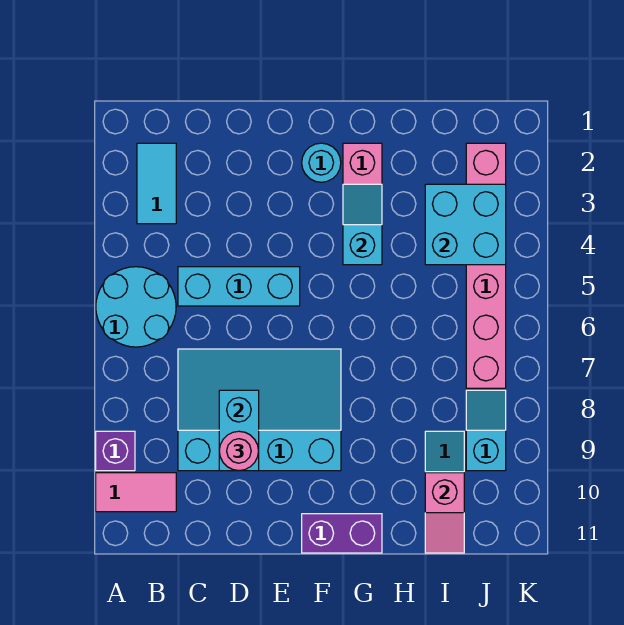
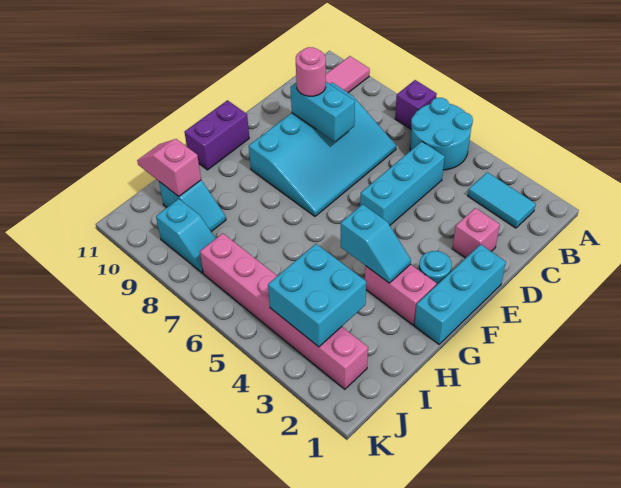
purple 1x1 brick [96,431,135,471] -> purple 1x1 brick moved to [395,80,437,129]
none -> pink 1x1 brick [453,208,500,258]
none -> cyan 1x3 brick [414,244,506,344]

